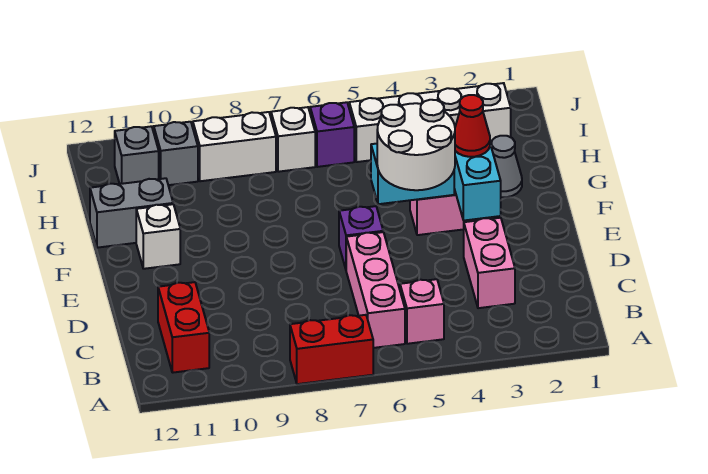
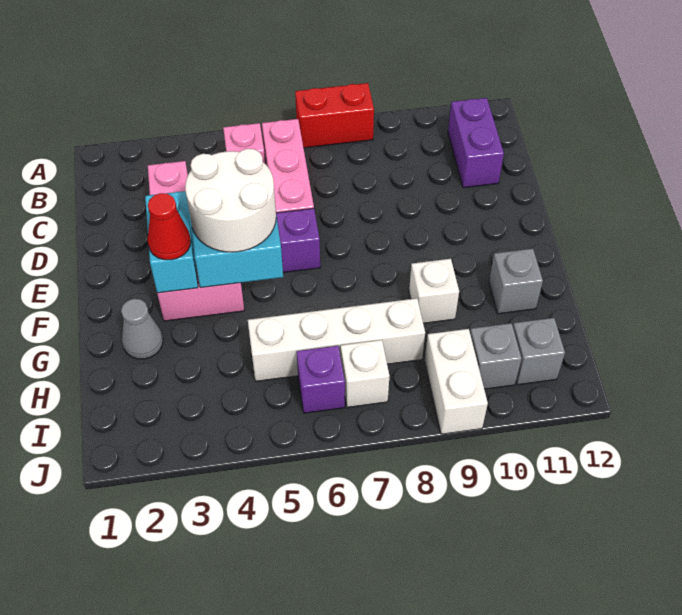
red 1x2 brick [158,282,209,373] -> purple 1x2 brick [448,98,504,188]
white 1x1 brick [136,204,180,269] -> white 1x1 brick moved to [409,259,459,323]
grey 1x2 brick [90,178,173,248] -> grey 1x1 brick [489,249,543,314]
white 1x4 brick [349,83,511,162] -> white 1x4 brick moved to [248,298,425,381]
white 1x2 brick [193,112,276,181] -> white 1x2 brick turned to [425,329,488,434]

